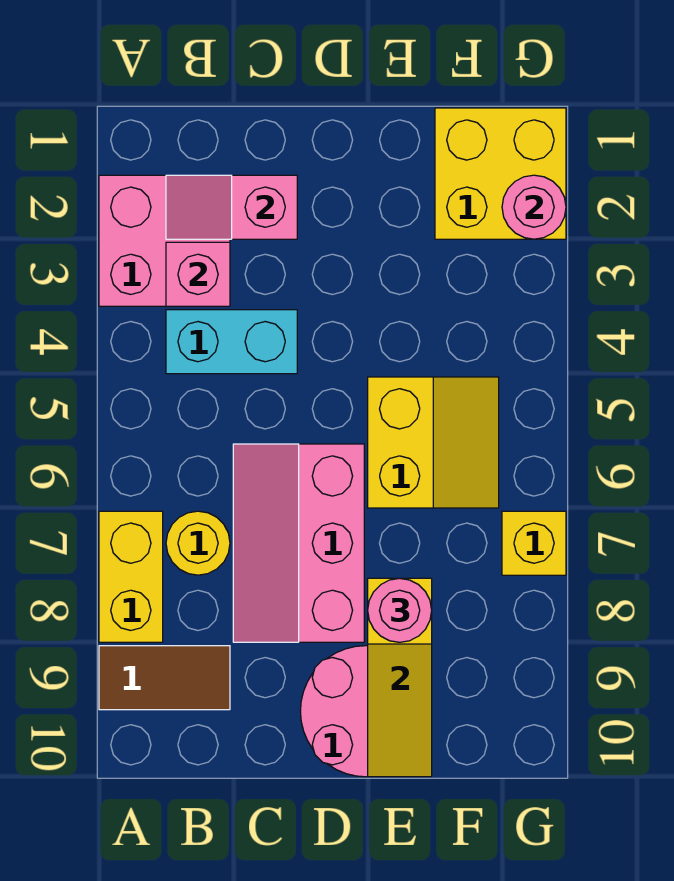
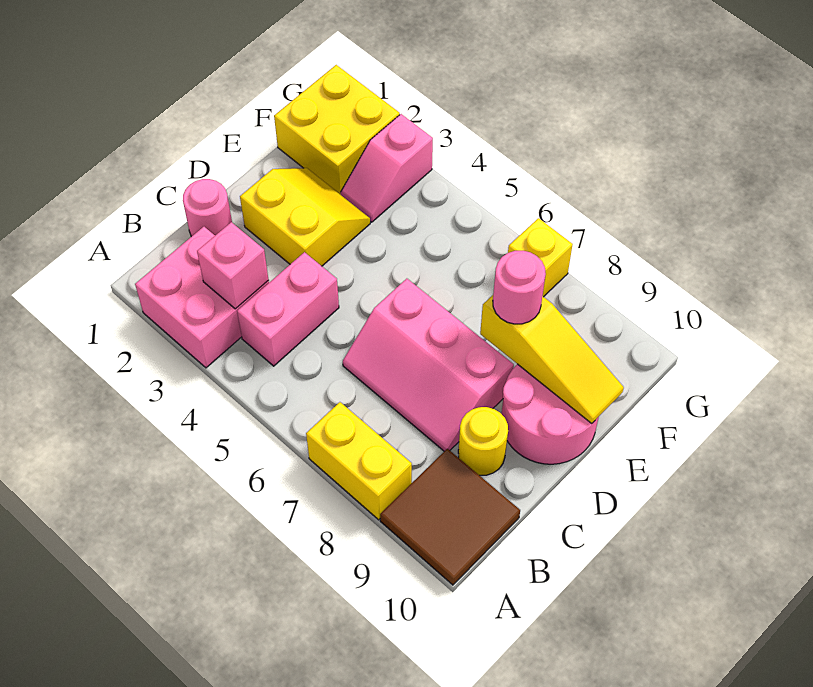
brown 1x2 tile [99,646,230,710] -> brown 2x2 tile [380,449,520,585]
pink 1x2 slope [166,175,297,239] -> pink 1x2 slope moved to [341,114,433,222]
cyan 1x2 brick [166,310,297,374] -> pink 1x2 brick [237,252,339,366]
yellow 1x1 round brick [166,511,230,575] -> yellow 1x1 round brick moved to [458,407,508,475]
yellow 2x2 slope [368,377,499,508] -> yellow 2x2 slope moved to [240,168,370,266]
pink 1x1 round brick [502,175,566,239] -> pink 1x1 round brick moved to [183,179,232,237]

